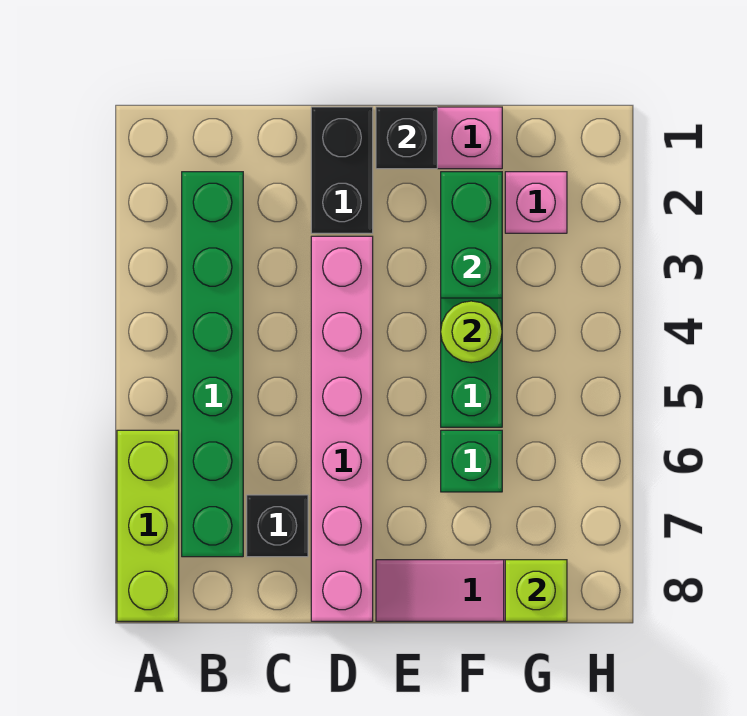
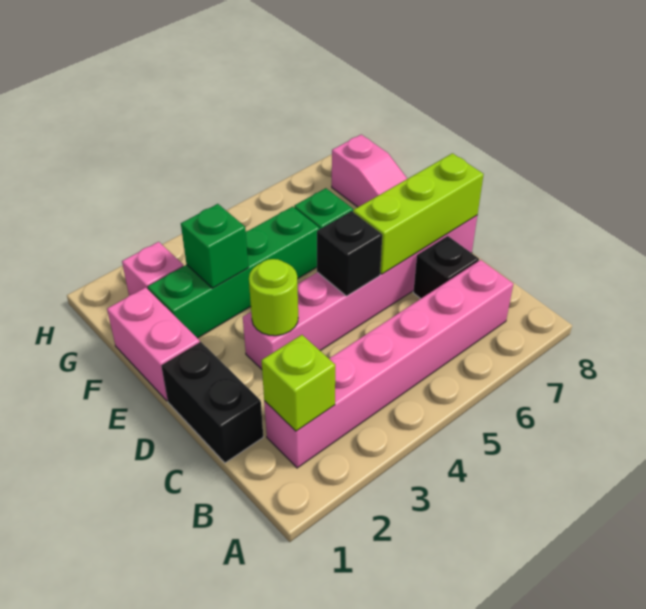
lime 1x3 brick [117,430,179,621] -> lime 1x3 brick moved to [353,153,484,274]
green 1x6 brick [182,172,243,557] -> pink 1x6 brick [264,260,513,468]
black 1x2 brick [311,107,373,233] -> black 1x2 brick turned to [161,342,263,463]
black 1x1 brick [376,107,437,169] -> black 1x1 brick moved to [317,211,382,296]
green 1x2 brick [441,172,502,298] -> green 1x1 brick [181,204,248,288]
lime 1x1 round brick [441,301,502,363] -> lime 1x1 round brick moved to [249,259,298,336]
lime 1x1 brick [505,560,567,621] -> lime 1x1 brick moved to [261,335,335,431]

